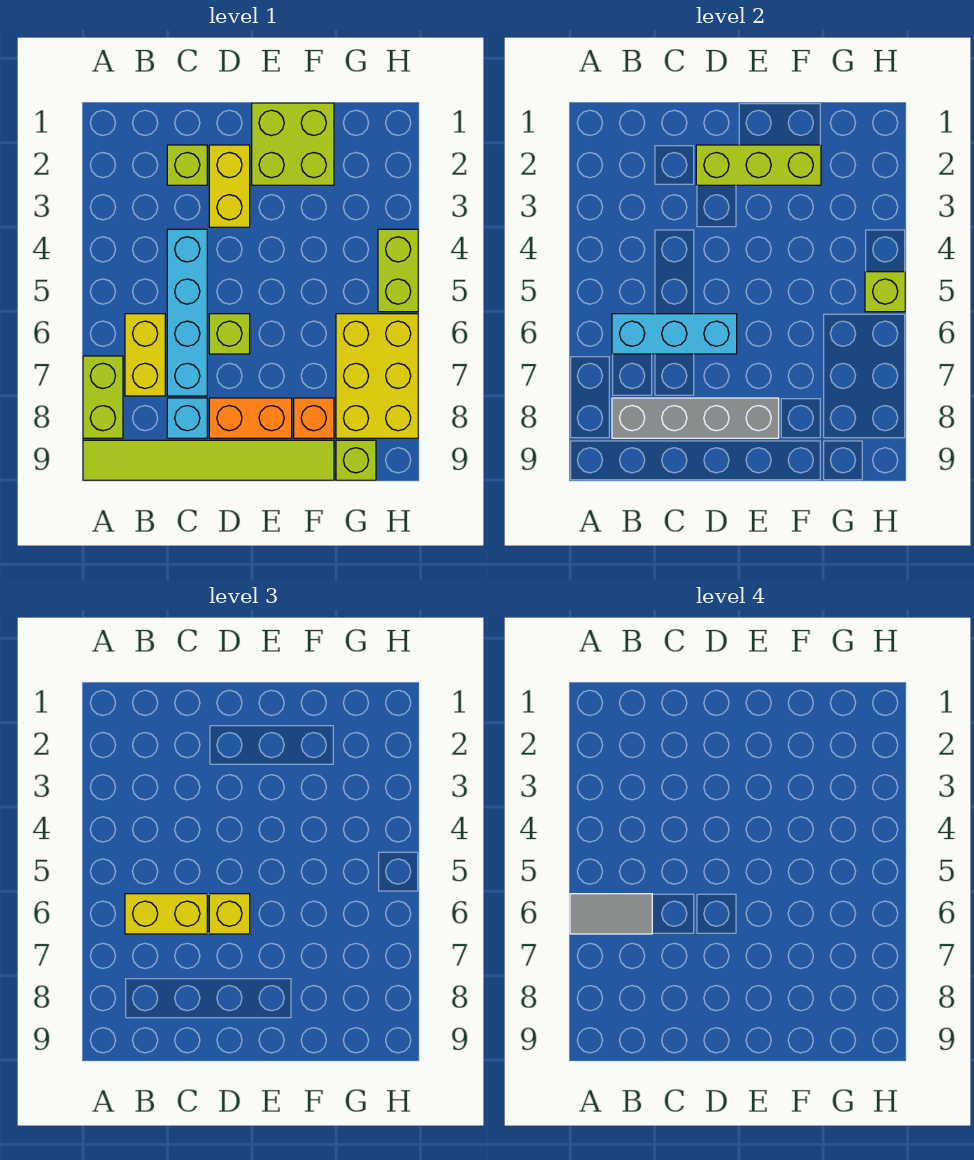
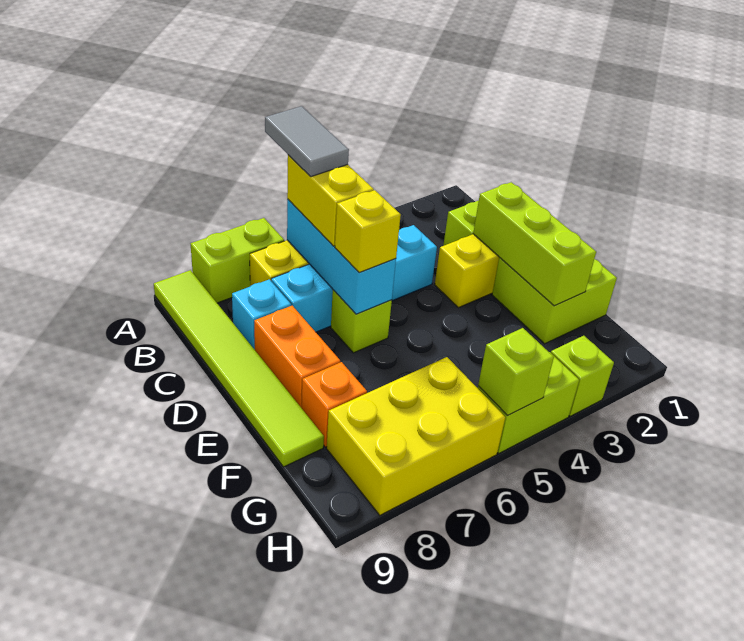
grey 1x4 brick [612,398,779,438] -> none
lime 1x1 brick [336,440,376,480] -> lime 1x1 brick moved to [551,336,614,416]

